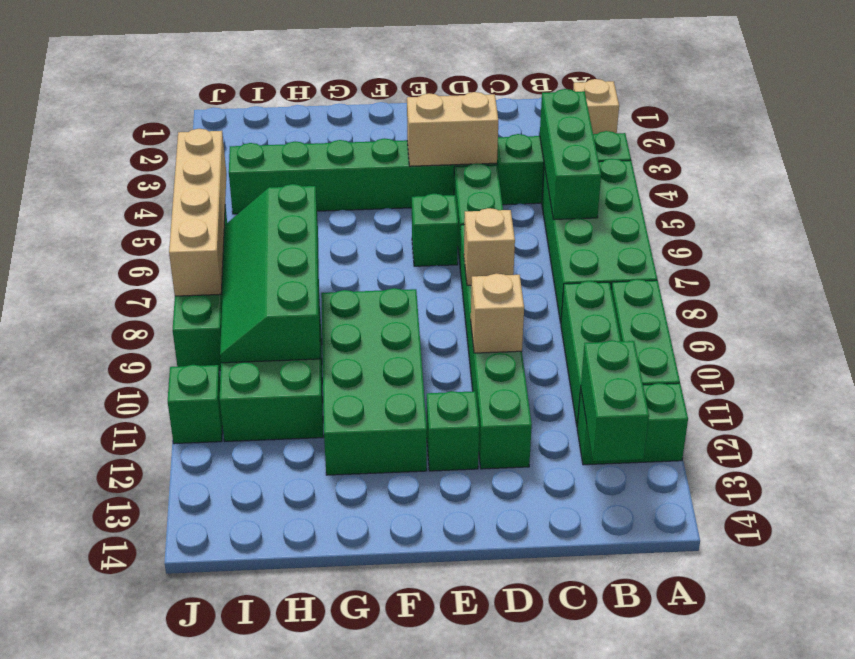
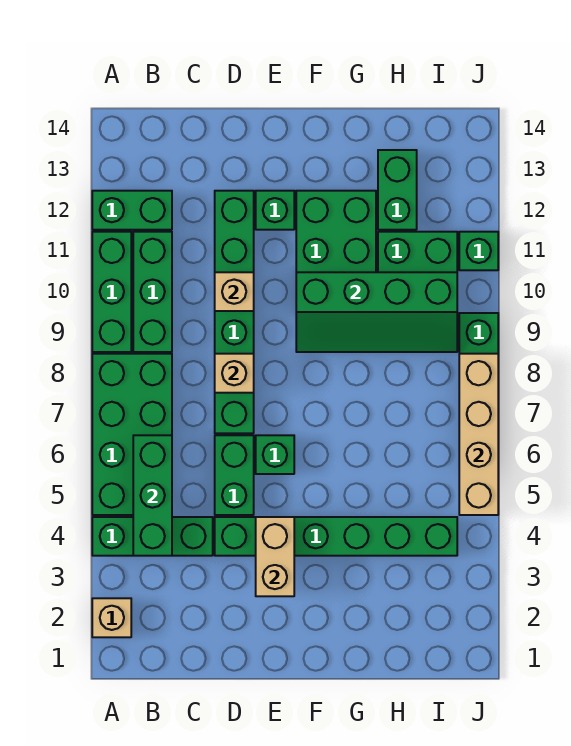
green 1x2 brick [581,340,649,461] -> green 1x2 brick moved to [378,150,417,230]
tan 1x2 brick [407,92,498,166] -> tan 1x2 brick turned to [256,517,294,596]
green 2x4 slope [220,184,320,363] -> green 2x4 slope turned to [296,272,457,352]

